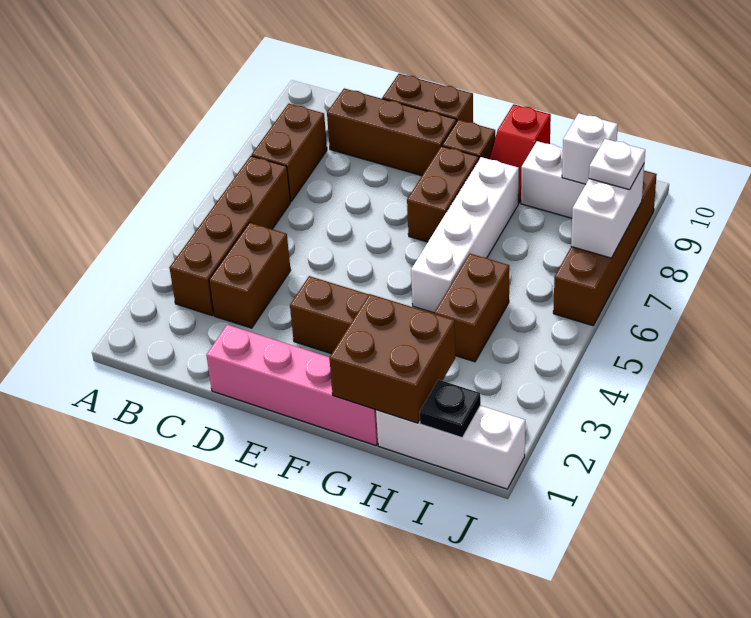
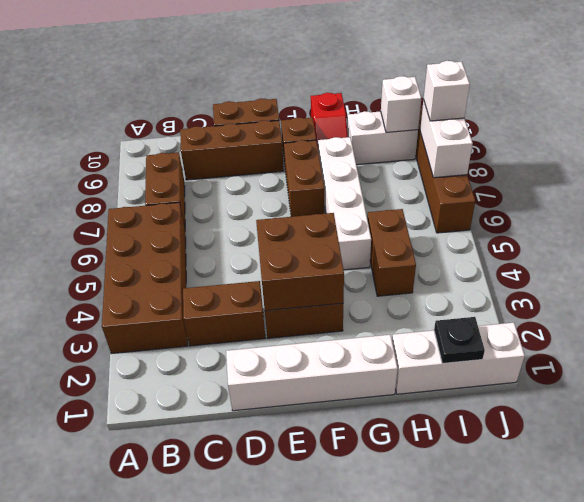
brown 1x4 brick [169,156,290,315] -> brown 2x4 brick [102,202,188,354]
brown 1x2 brick [209,223,291,328] -> brown 1x2 brick turned to [183,281,265,346]
pink 1x4 brick [206,325,378,445] -> white 1x4 brick [226,335,397,411]
brown 2x2 brick [329,294,455,423] -> brown 2x2 brick moved to [256,213,344,311]
white 1x1 plate [589,139,645,190] -> white 1x1 brick [424,61,470,121]

